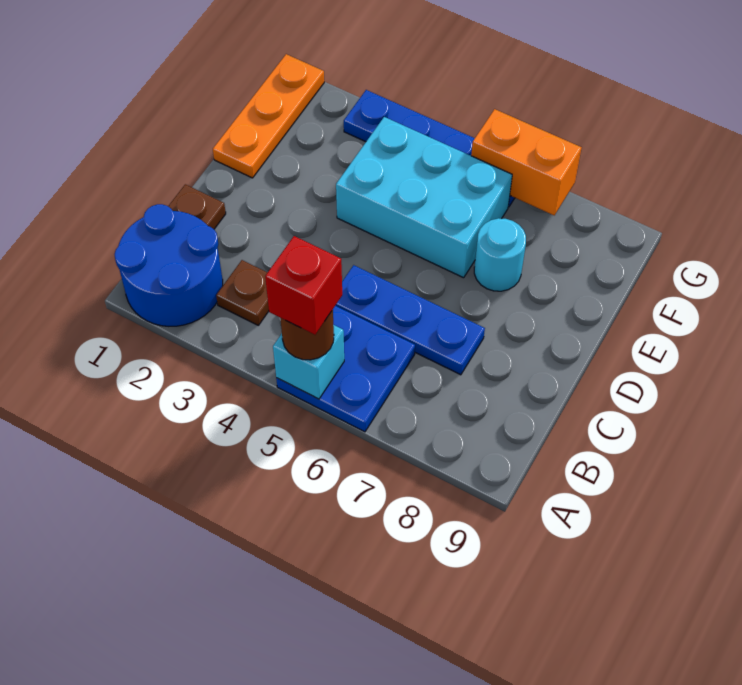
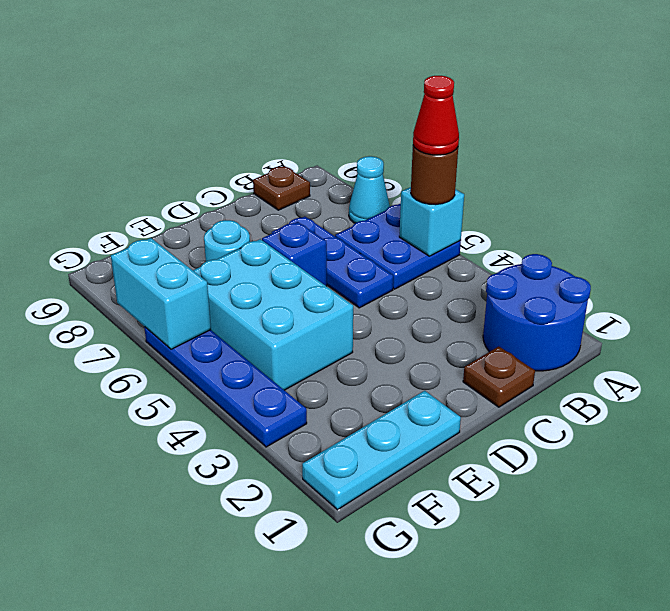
red 1x1 brick [265,236,342,335] -> red 1x1 cone [413,76,459,155]
none -> cyan 1x1 cone [349,156,390,223]
brown 1x1 plate [216,260,269,325] -> brown 1x1 plate moved to [253,166,310,210]
none -> blue 1x1 brick [262,222,327,286]
orange 1x3 plate [213,54,324,178] -> cyan 1x3 plate [302,391,461,510]
orange 1x2 brick [471,109,582,215] -> cyan 1x2 brick [111,238,211,349]

